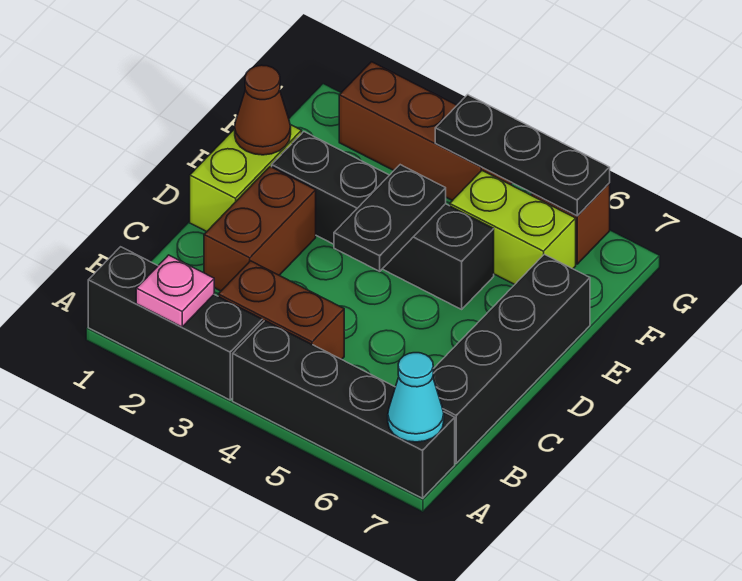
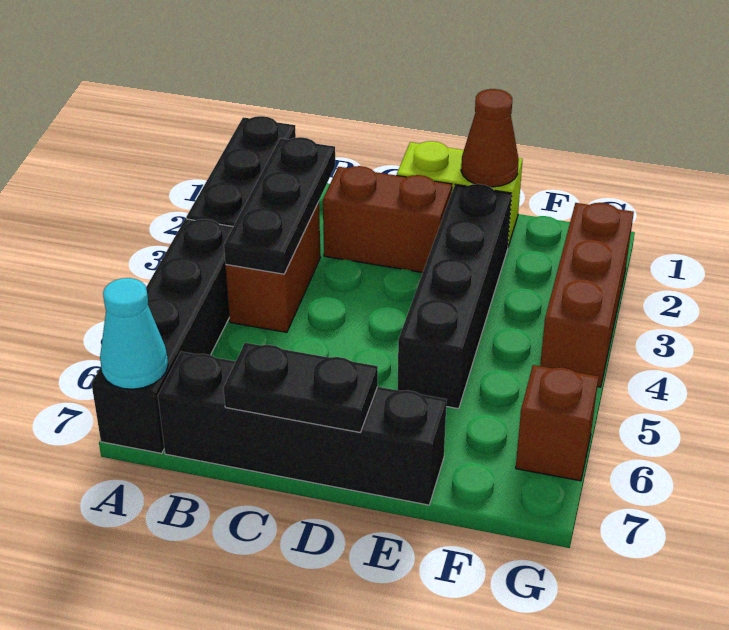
pink 1x1 plate [136,255,214,327] -> none
black 1x2 plate [334,165,446,271] -> black 1x2 plate moved to [224,343,378,432]
lime 1x2 brick [450,170,576,285] -> none
black 1x3 plate [435,95,610,216] -> black 1x3 plate moved to [224,137,335,274]

